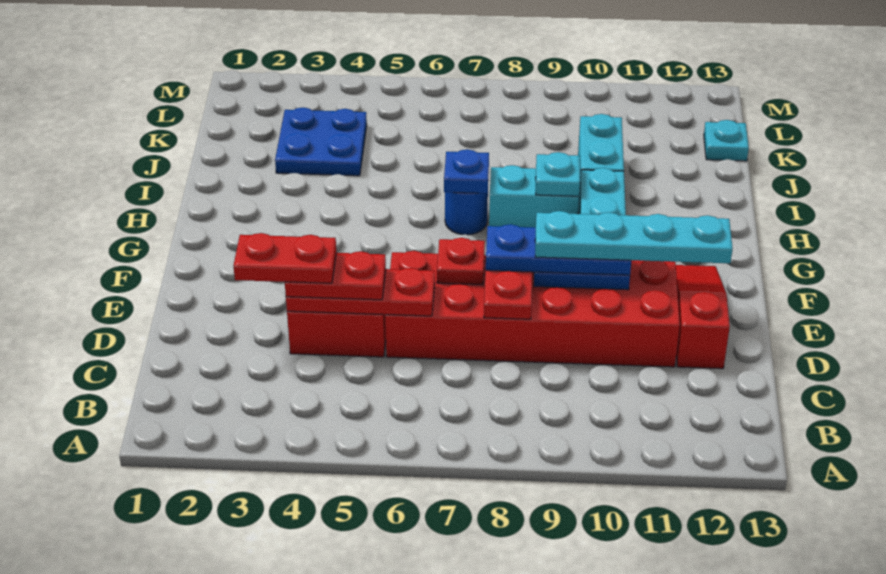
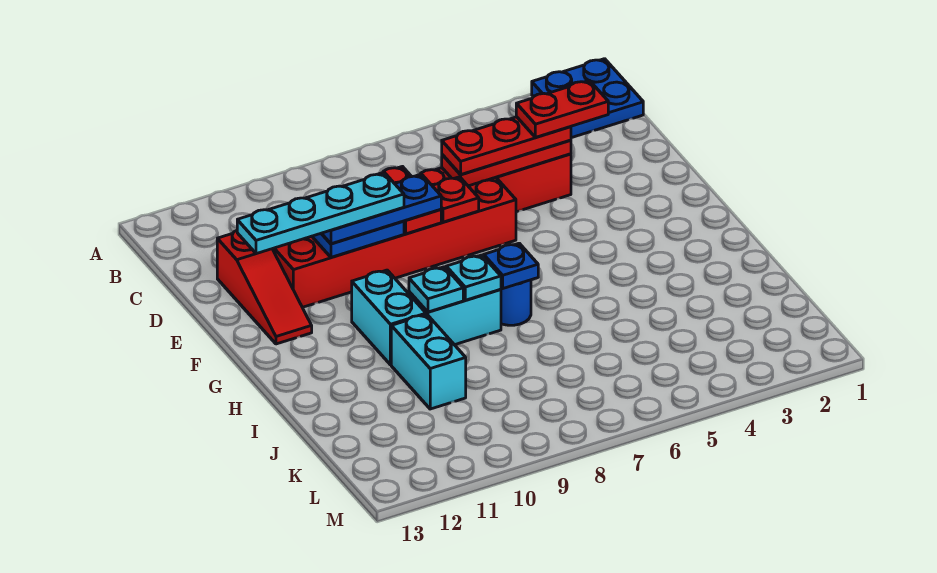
red 1x2 plate [285,251,386,300] -> red 1x3 plate [442,117,571,175]
blue 2x2 plate [275,107,367,176] -> blue 2x2 plate moved to [532,59,643,138]
cyan 1x1 plate [704,120,749,161] -> cyan 1x1 plate moved to [446,255,501,300]

